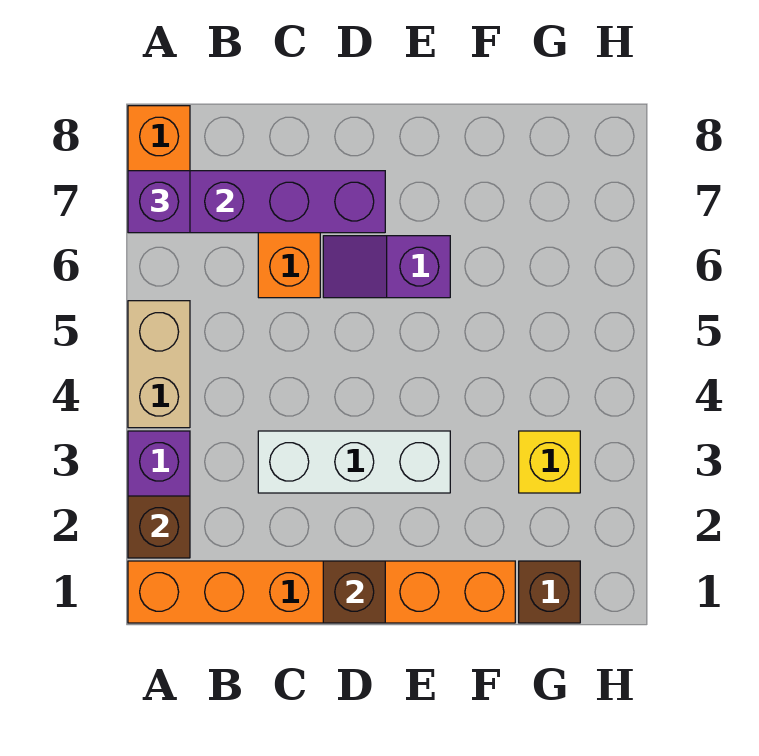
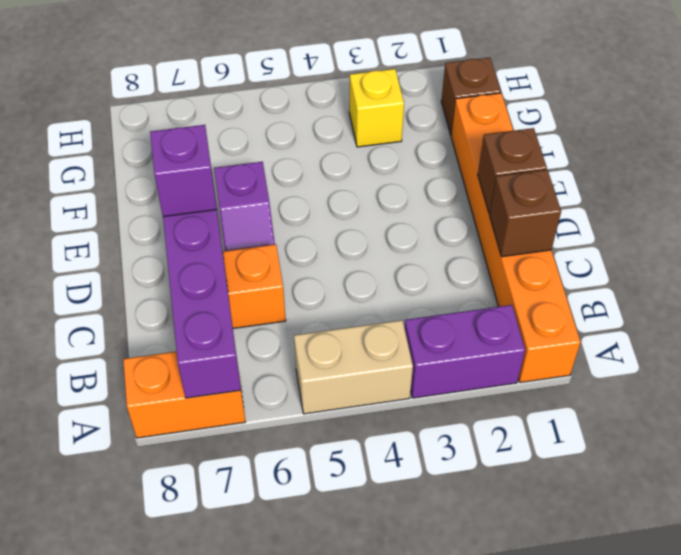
brown 1x1 brick [128,496,190,558] -> brown 1x1 brick moved to [490,170,561,257]
purple 1x1 brick [128,171,190,233] -> purple 1x1 brick moved to [150,125,217,217]
white 1x3 brick [258,431,450,493] -> none

